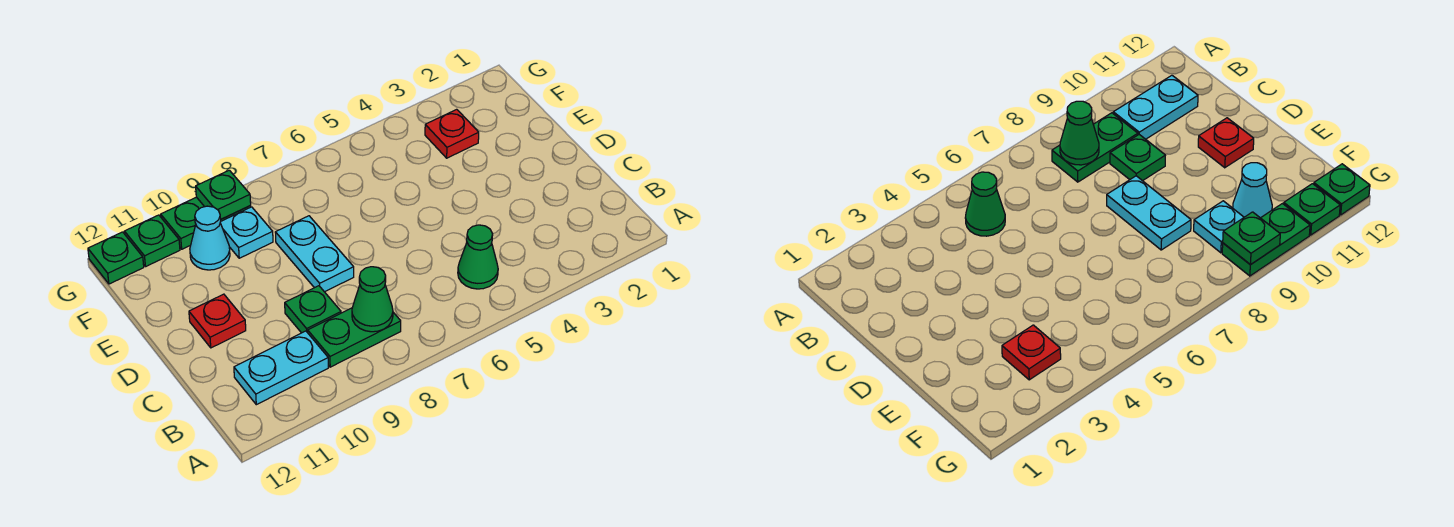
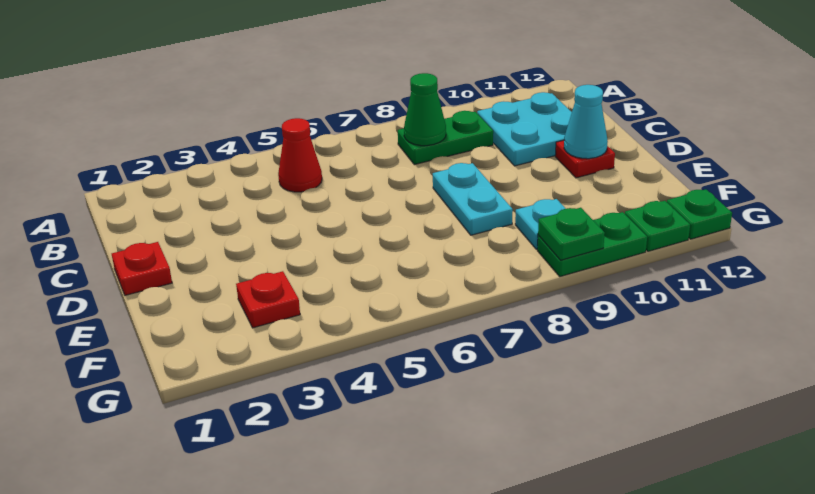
green 1x1 cone [458,225,498,289] -> red 1x1 cone [278,118,322,192]
cyan 1x2 plate [234,331,328,405] -> cyan 2x2 plate [477,92,572,166]
green 1x1 plate [285,286,341,333] -> none
none -> red 1x1 plate [112,242,172,295]
cyan 1x1 cone [190,206,230,270] -> cyan 1x1 cone moved to [564,85,608,159]

